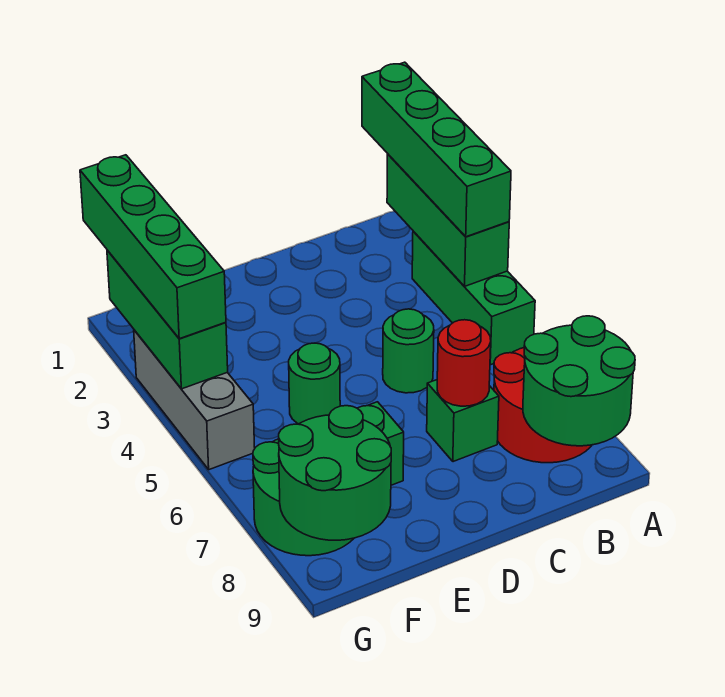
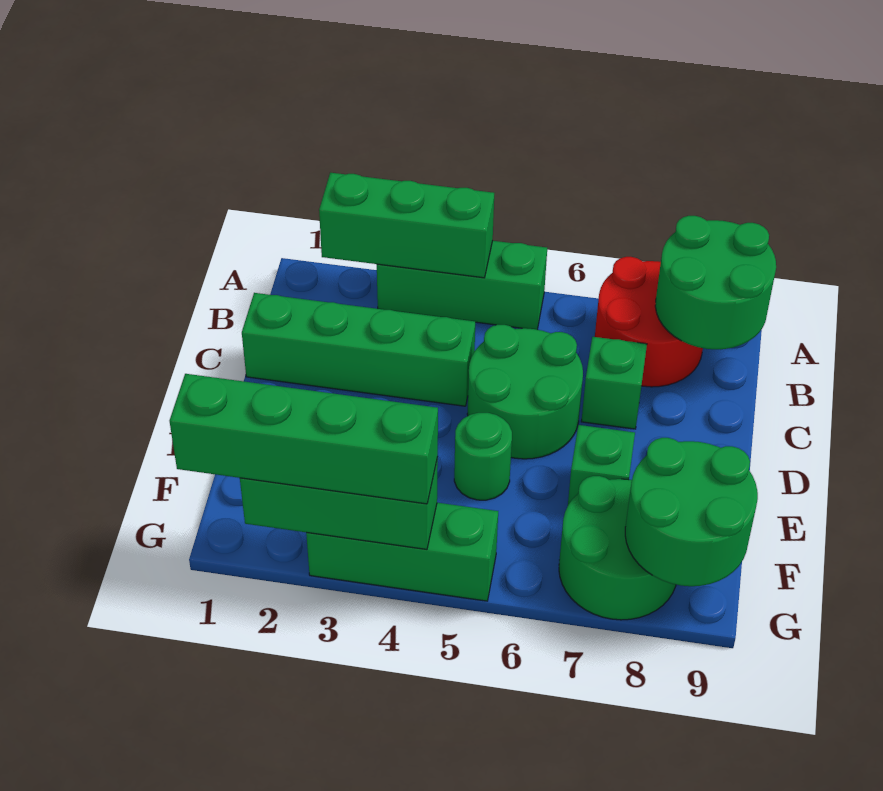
green 1x4 brick [362,62,511,237] -> green 1x4 brick moved to [242,293,475,406]
green 1x1 round brick [383,309,434,393] -> green 2x2 round brick [467,325,583,459]
red 1x1 round brick [437,320,491,406] -> none
grey 1x3 brick [134,330,255,470] -> green 1x3 brick [306,503,498,601]

